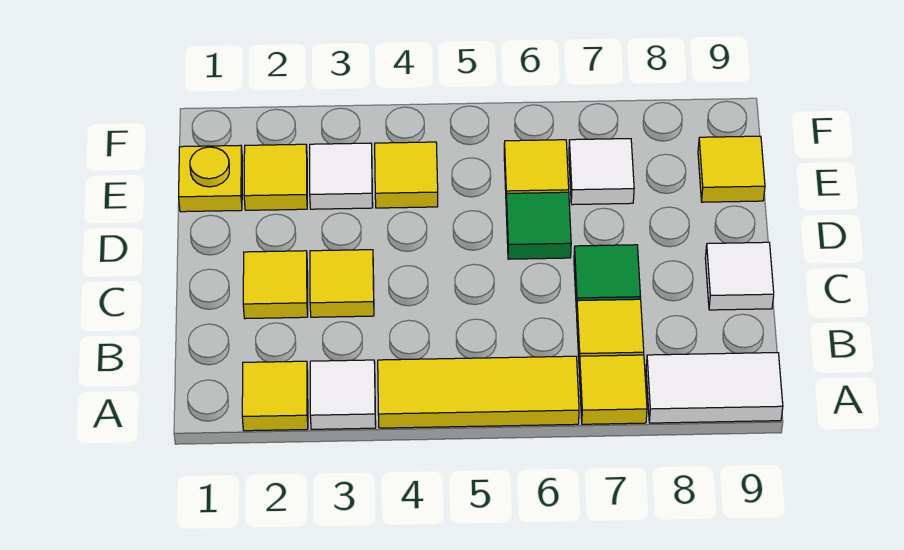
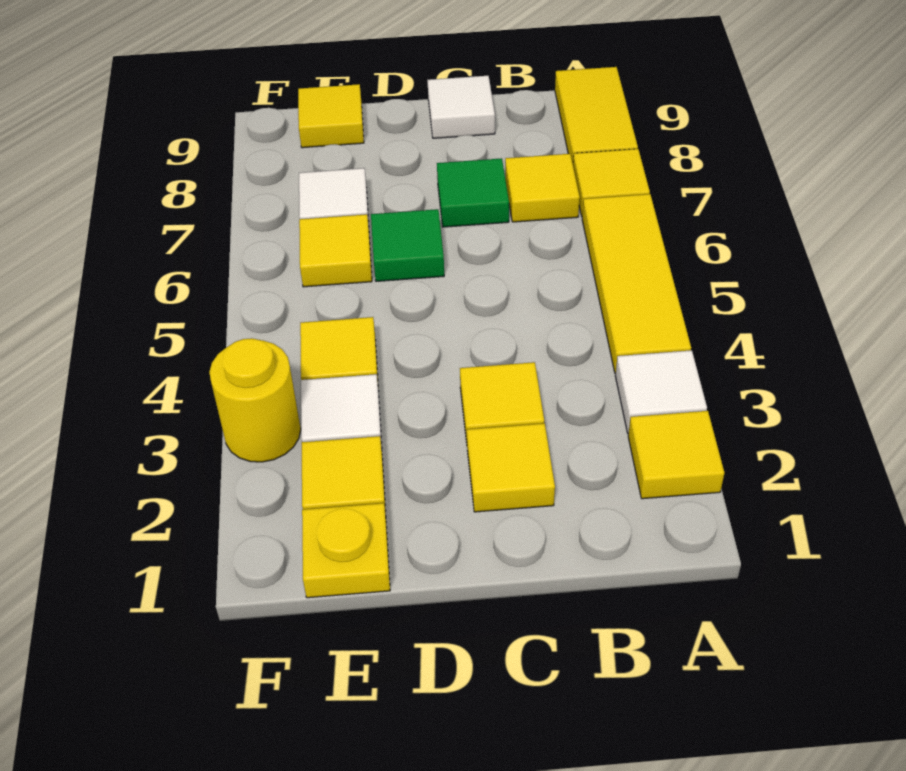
white 1x2 tile [646,353,783,423] -> yellow 1x2 tile [555,67,638,163]
none -> yellow 1x1 round brick [209,338,301,462]

